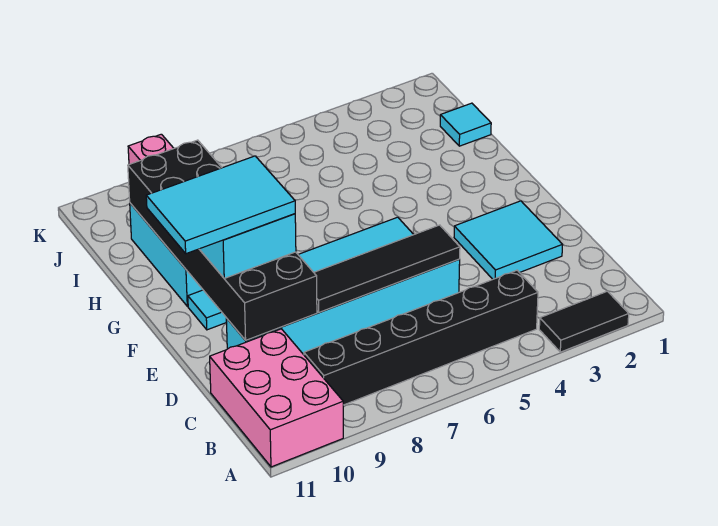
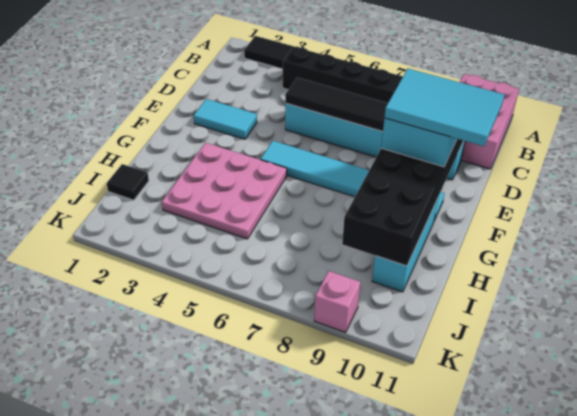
cyan 2x2 tile [454,201,563,279] -> cyan 1x2 tile [194,99,257,139]
none -> pink 3x3 plate [162,143,287,239]
cyan 1x1 tile [440,103,491,146] -> black 1x1 tile [107,164,149,200]

